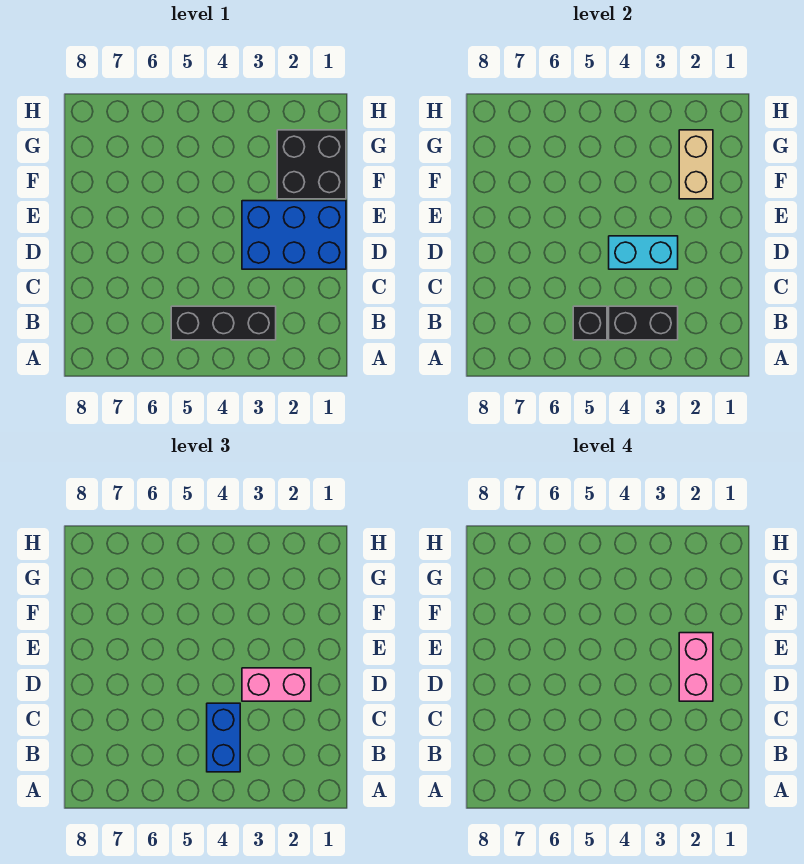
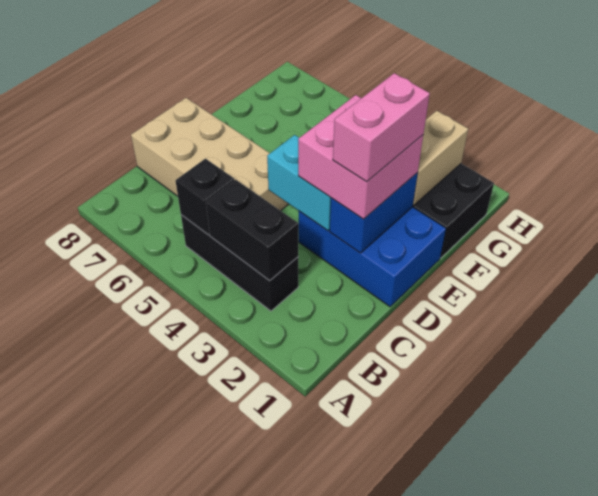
blue 1x2 brick [207,703,240,772] -> blue 1x2 brick moved to [330,173,418,253]
none -> tan 2x4 brick [131,98,289,211]
pink 1x2 brick [242,668,311,701] -> pink 2x2 brick [298,95,423,219]

